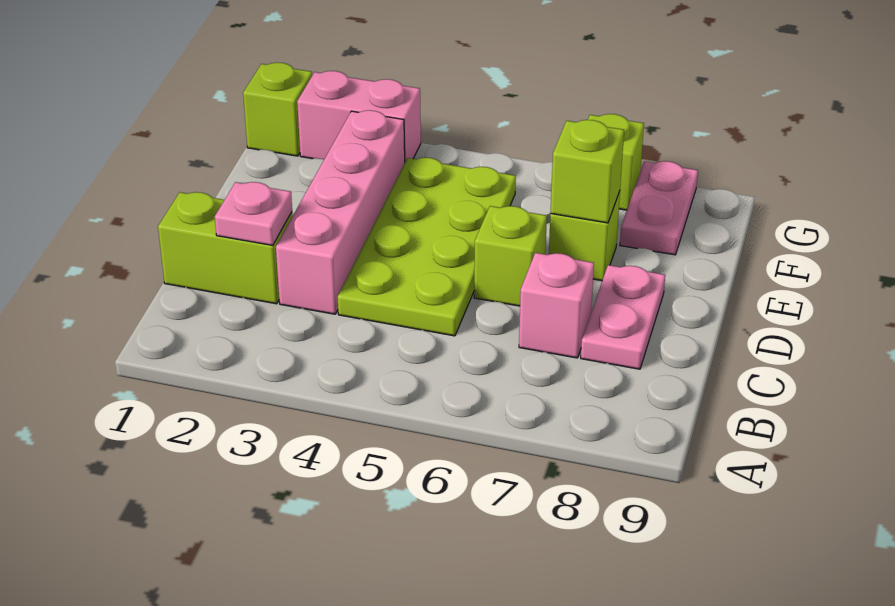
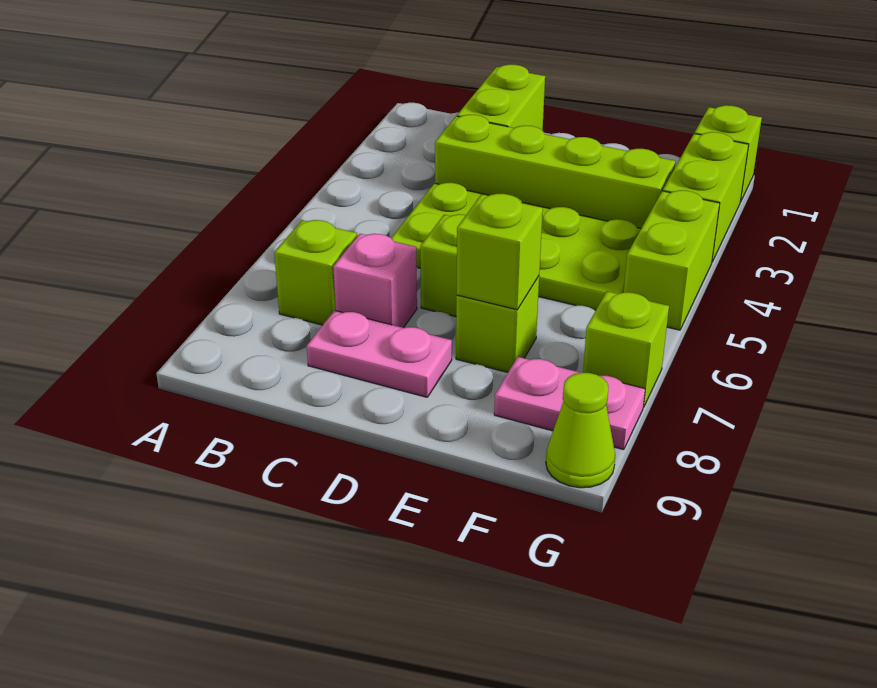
none -> lime 1x1 brick [274,220,357,325]
pink 1x1 plate [215,182,292,246] -> none
pink 1x4 brick [276,110,405,314] -> lime 1x4 brick [435,115,676,228]
pink 1x2 brick [297,71,421,161] -> lime 1x2 brick [663,132,749,262]
none -> lime 1x2 brick [624,190,720,330]
none -> lime 1x1 cone [546,373,615,488]

